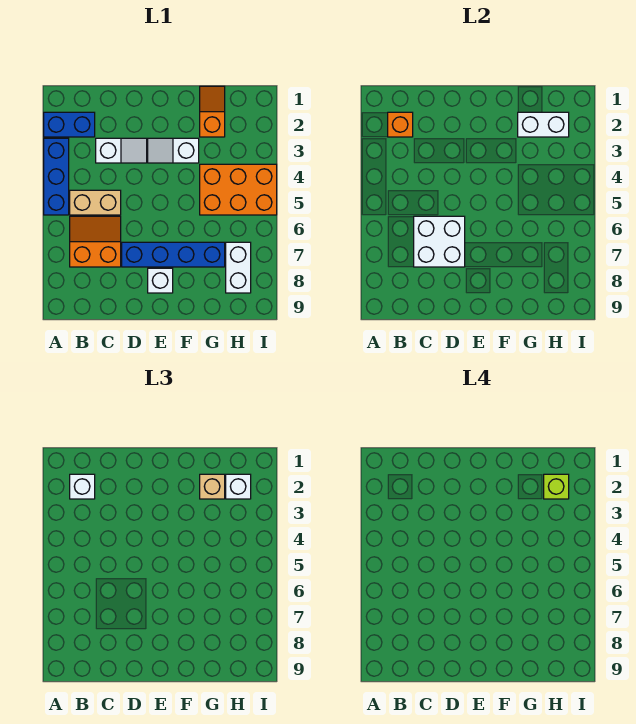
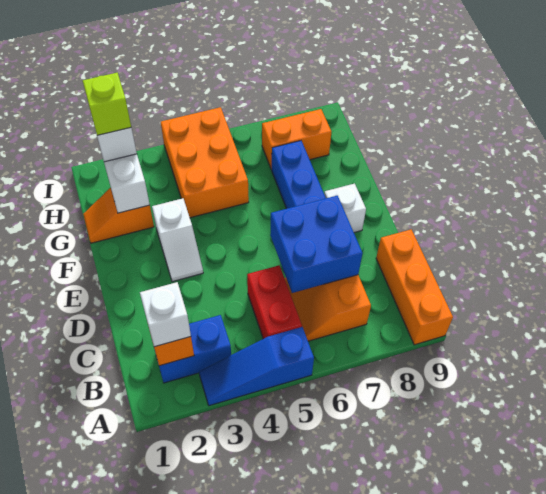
blue 1x2 brick [44,112,95,137] -> blue 1x2 brick turned to [159,315,231,383]
blue 1x3 brick [44,138,69,215] -> blue 1x3 slope [199,327,314,406]
none -> orange 1x3 brick [376,229,453,345]
tan 1x2 brick [70,190,121,215] -> red 1x2 brick [247,265,302,339]
white 1x2 slope [96,138,147,163] -> none
white 2x2 brick [414,216,465,267] -> blue 2x2 brick [270,195,363,293]
tan 1x1 brick [200,474,225,499] -> none
white 1x2 brick [226,242,251,293] -> orange 1x2 brick [262,109,331,169]

